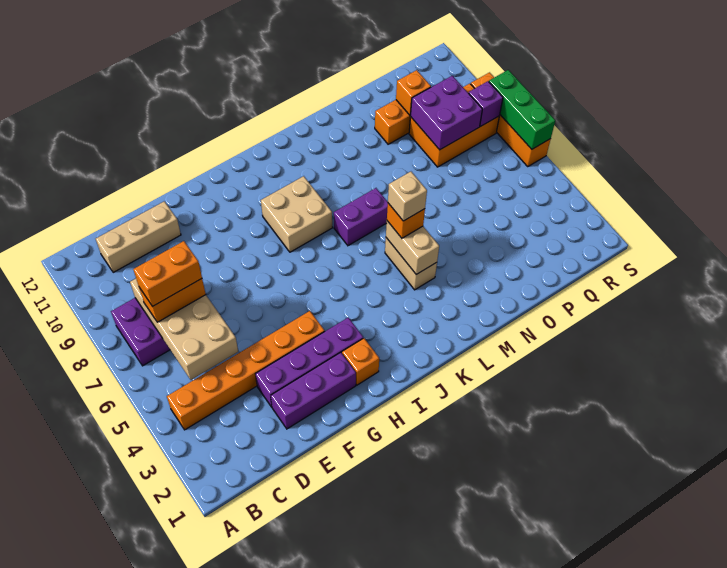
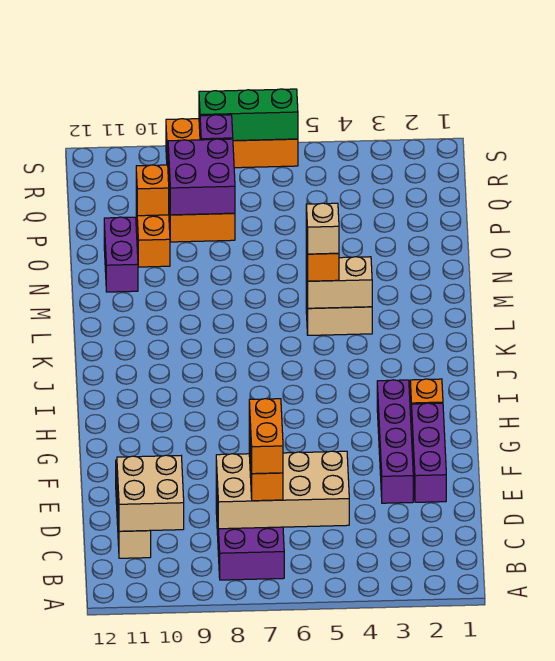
orange 1x6 brick [167,311,325,430] -> none
tan 2x2 brick [261,176,332,252] -> tan 2x2 brick moved to [117,455,184,531]
purple 1x2 brick [334,188,388,246] -> purple 1x2 brick moved to [104,217,138,292]

